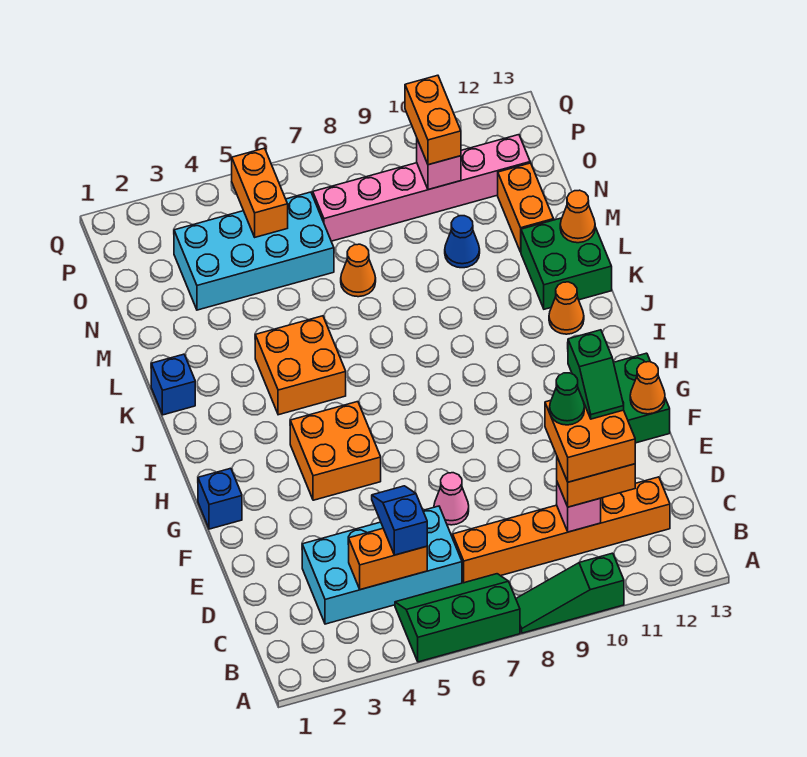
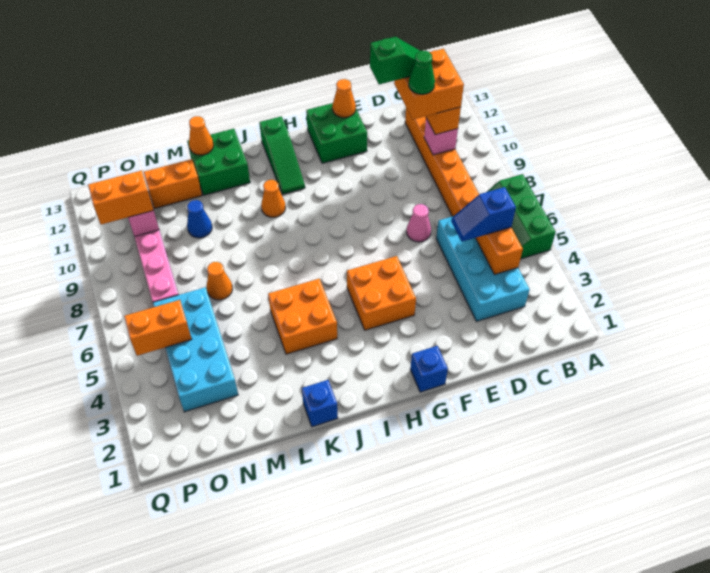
green 1x3 slope [516,553,624,633] -> green 1x3 slope moved to [259,116,305,194]
orange 1x1 cone [549,282,584,334] -> orange 1x1 cone moved to [261,180,286,217]

